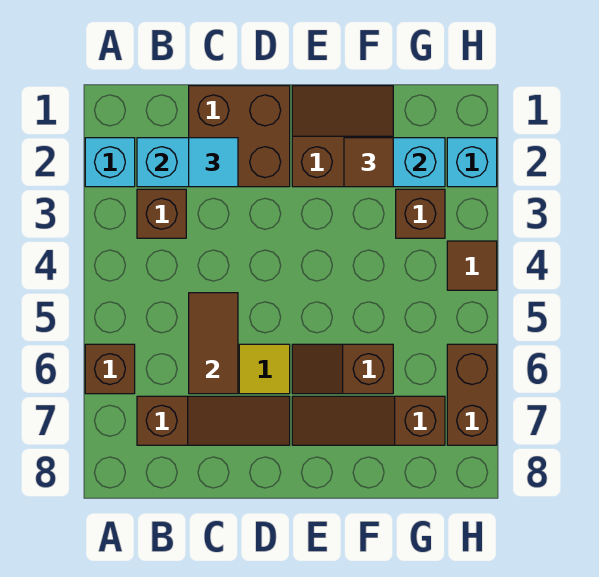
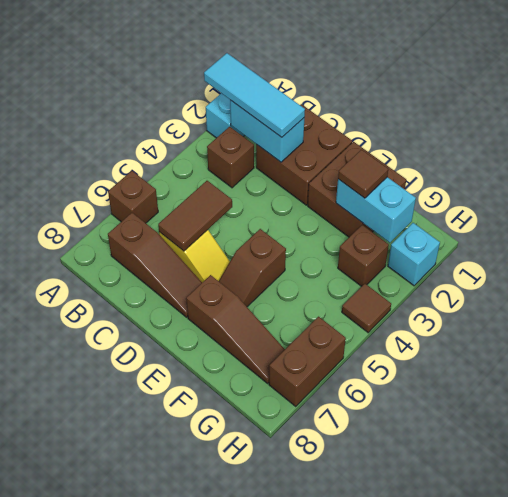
cyan 1x1 tile [189,138,238,187] -> cyan 1x3 tile [204,53,305,137]
brown 2x2 slope [292,86,393,187] -> brown 2x2 brick [308,142,406,237]
brown 1x2 slope [292,344,393,394] -> brown 1x2 slope turned to [219,229,286,307]
brown 1x3 slope [292,396,445,445] -> brown 1x3 slope turned to [186,275,285,383]

